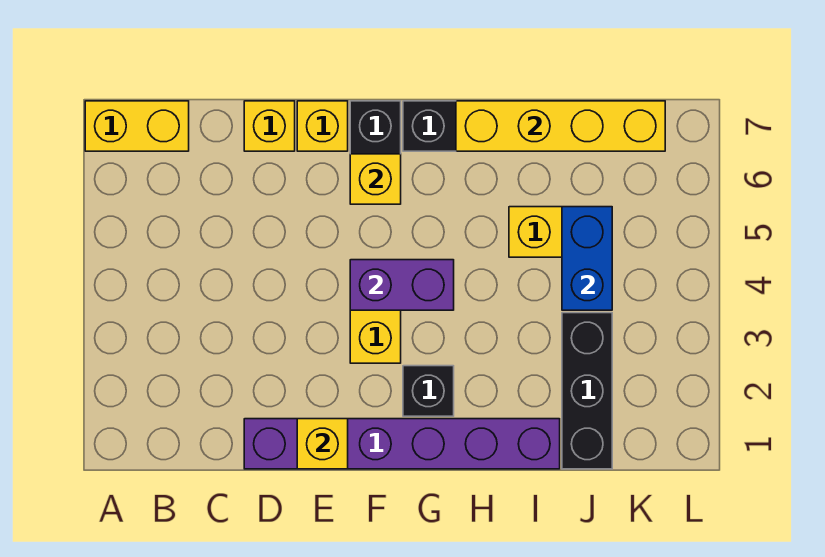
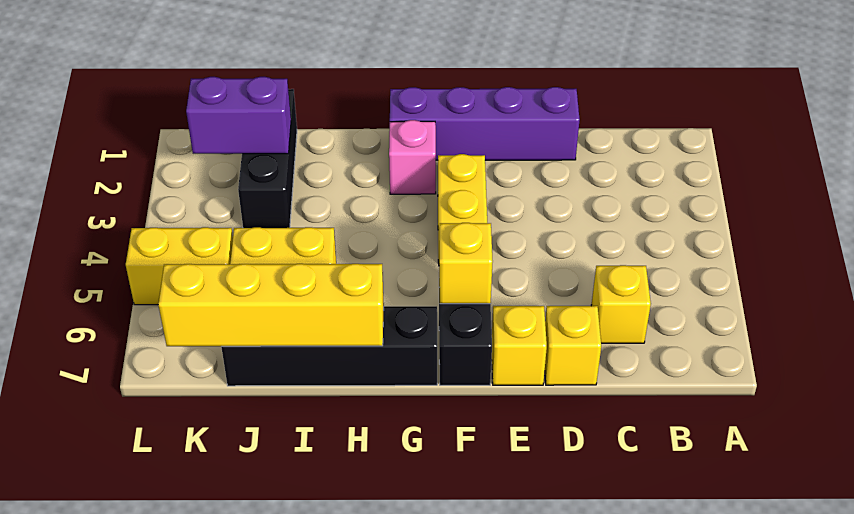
yellow 1x2 brick [85,101,189,151] -> yellow 1x2 brick moved to [126,227,233,305]
purple 1x6 brick [244,419,560,469] -> purple 1x4 brick [390,87,580,160]
yellow 1x1 brick [297,419,348,469] -> yellow 1x1 brick moved to [591,265,651,343]
purple 1x2 brick [350,260,454,310] -> purple 1x2 brick moved to [186,77,291,154]
black 1x1 brick [403,366,454,416] -> pink 1x1 brick [389,120,436,194]
blue 1x2 brick [562,207,612,310] -> none

